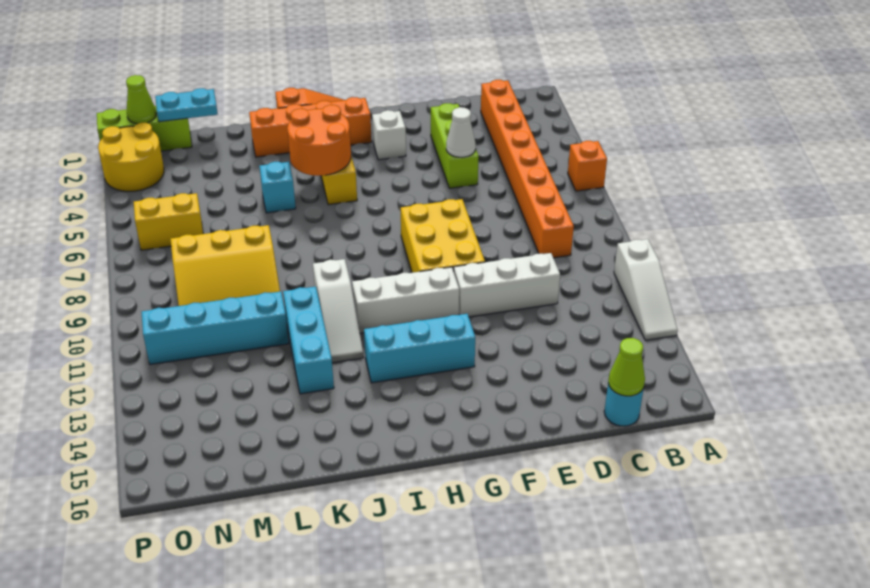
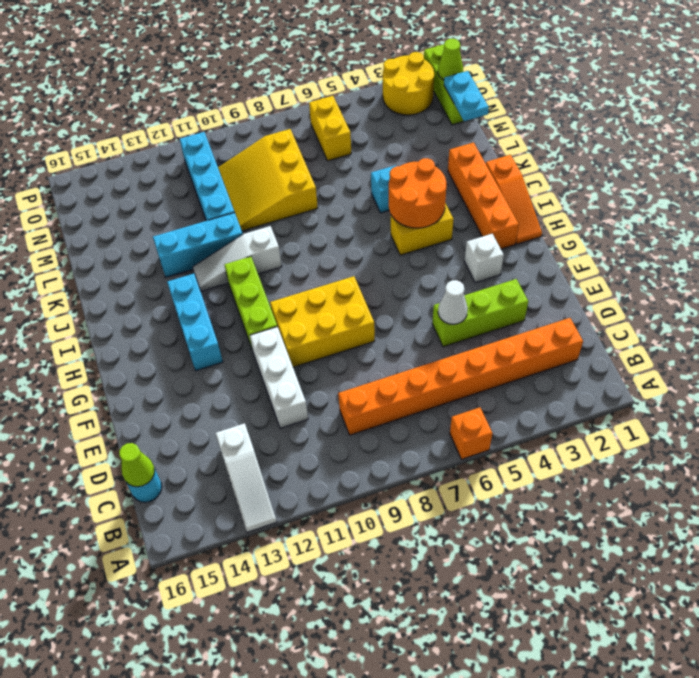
white 1x3 slope [614,239,678,340] -> white 1x3 slope turned to [215,423,277,532]
white 1x3 brick [352,267,459,333] -> lime 1x3 brick [225,256,277,350]

